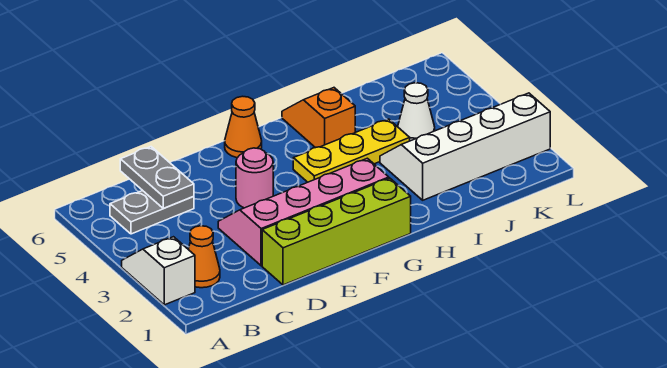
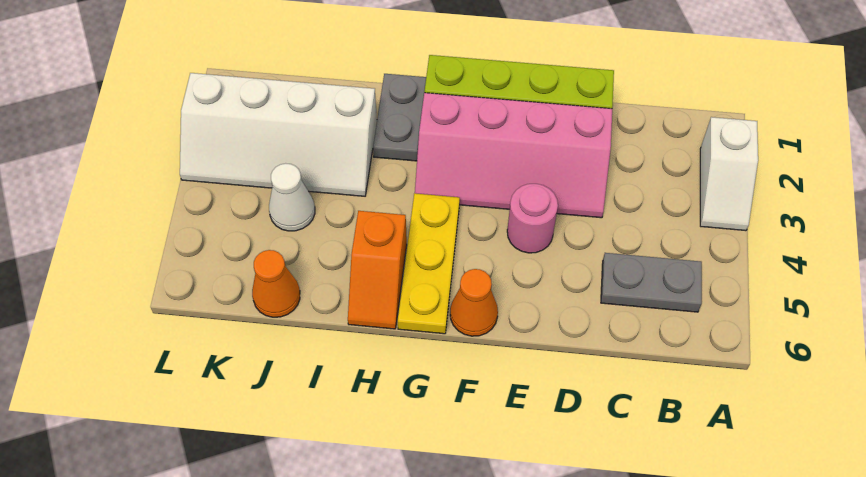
orange 1x1 cone [188,226,220,288] -> orange 1x1 cone moved to [252,250,300,317]
grey 1x2 plate [120,147,194,208] -> grey 1x2 plate moved to [373,74,426,161]
yellow 1x3 plate [293,119,410,182] -> yellow 1x3 plate turned to [398,193,460,334]

